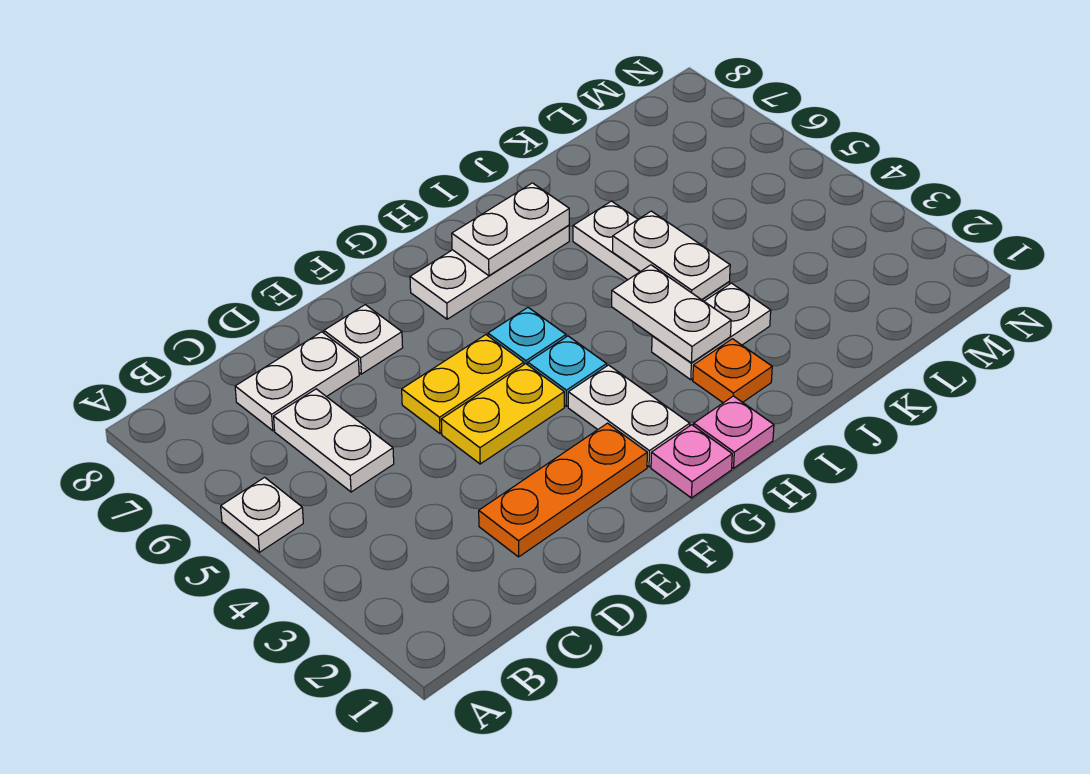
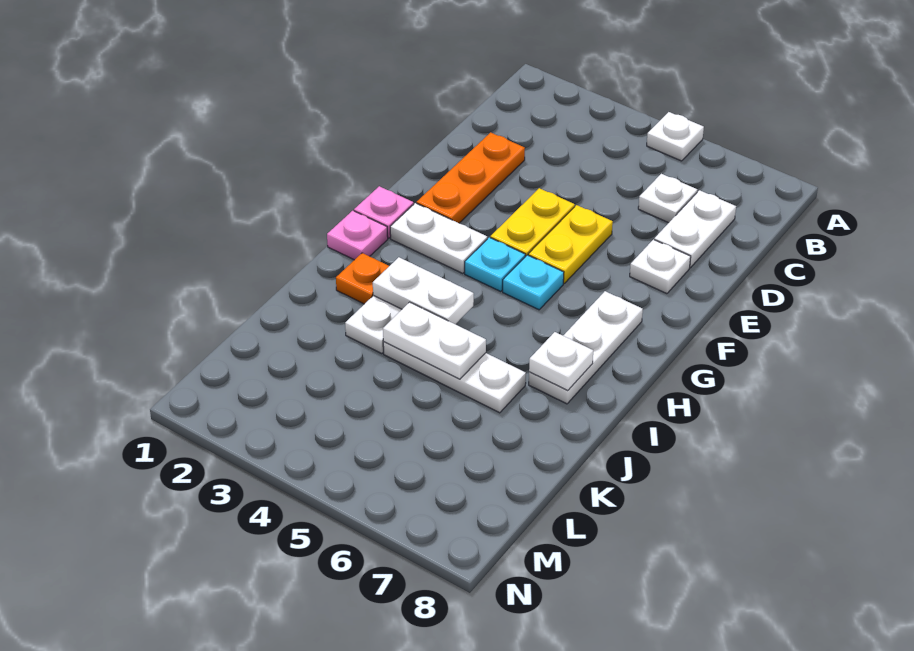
white 1x2 plate [274,389,394,492] -> white 1x1 plate [638,174,697,223]
white 1x2 plate [452,183,569,276] -> white 1x1 plate [529,332,593,391]

